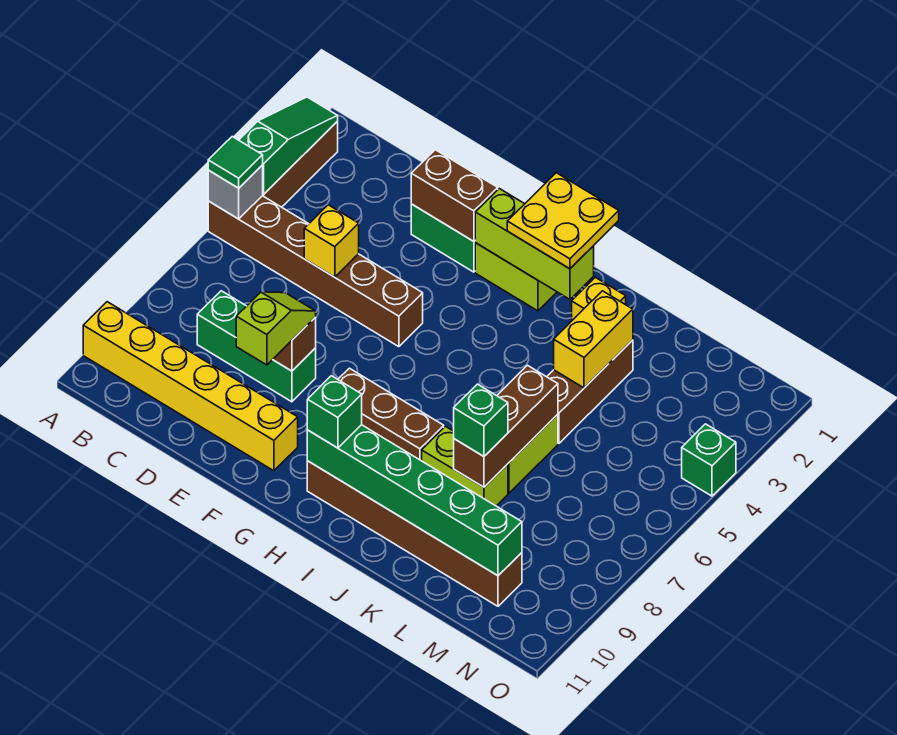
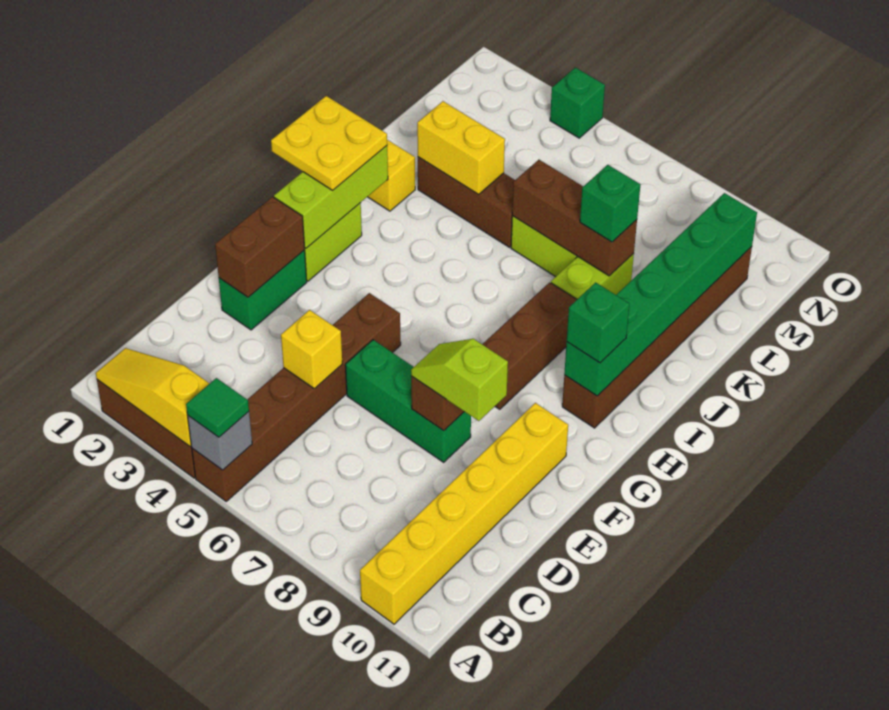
green 1x3 slope [239,97,338,194] -> yellow 1x3 slope [96,348,210,446]
green 1x3 brick [197,291,316,402] -> green 1x3 brick turned to [345,340,471,462]

